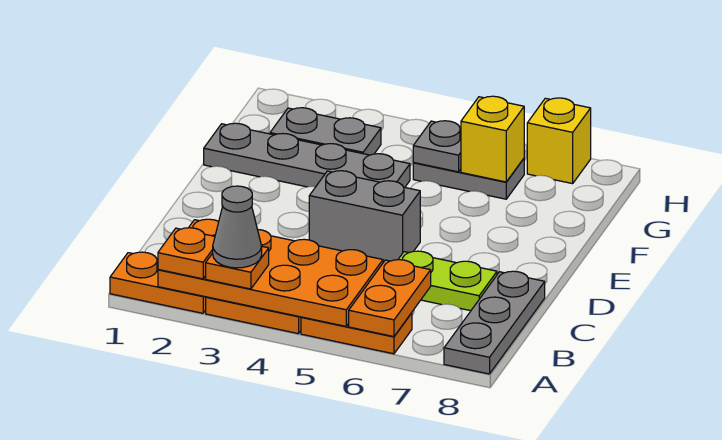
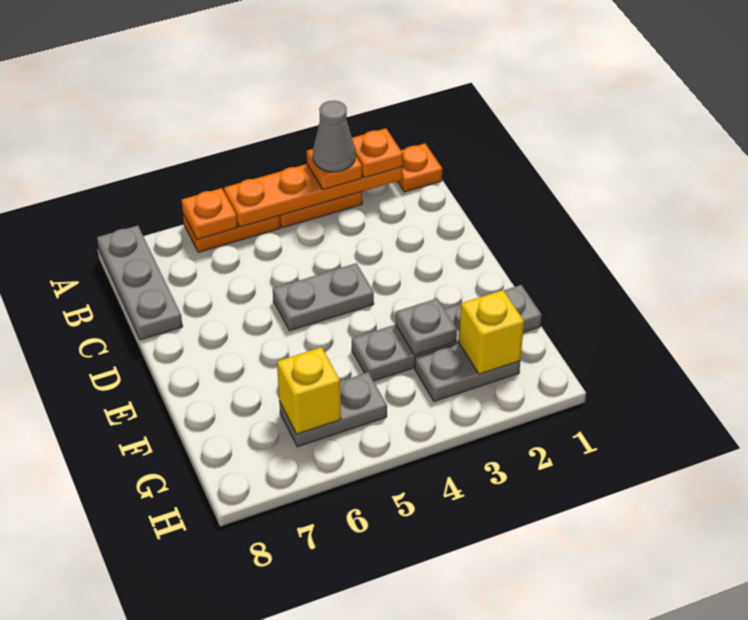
orange 1x2 plate [110,252,206,313] -> orange 1x1 plate [397,144,442,192]
orange 2x4 plate [158,219,383,326] -> orange 1x4 plate [224,164,403,227]
orange 1x2 plate [349,260,431,337] -> orange 1x1 plate [182,188,237,240]
lime 1x2 plate [398,251,497,311] -> none
grey 1x2 brick [309,171,420,262] -> grey 1x2 plate [273,263,374,331]
grey 1x1 plate [413,121,461,172] -> grey 1x1 plate moved to [396,299,457,355]
yellow 1x1 brick [527,98,591,184] -> yellow 1x1 brick moved to [459,290,524,374]

